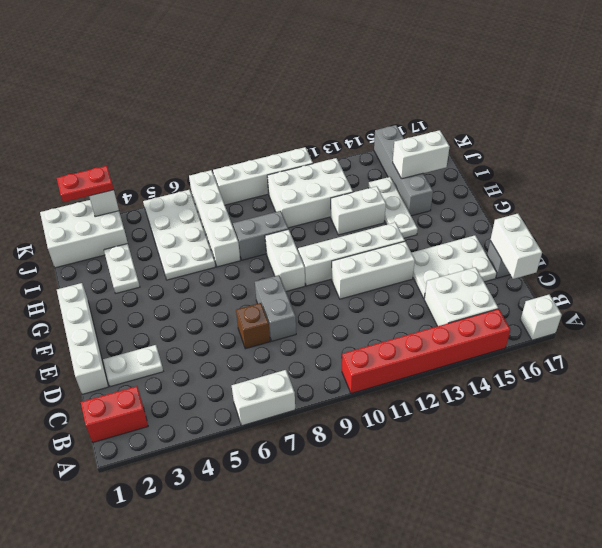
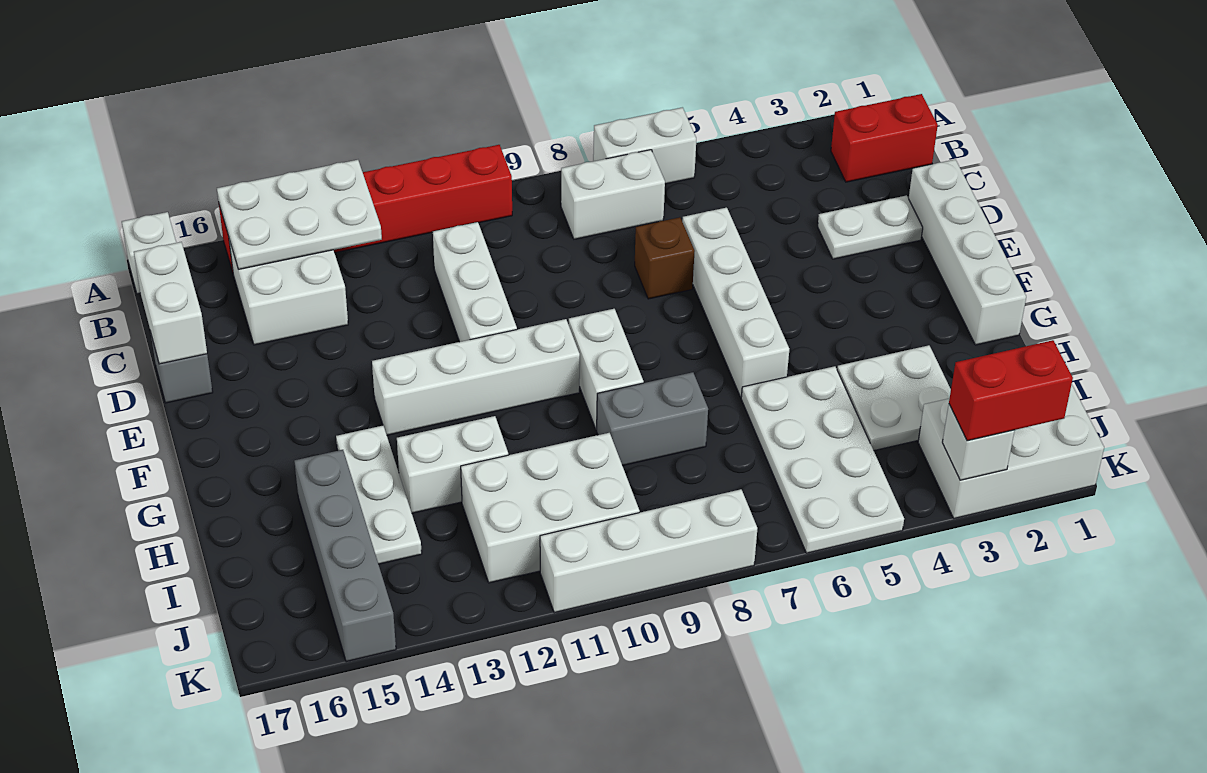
grey 1x2 brick [255,275,296,341] -> none
white 2x3 plate [411,235,497,298] -> white 2x3 plate moved to [217,160,382,270]
white 1x3 brick [332,242,415,299] -> white 1x3 brick turned to [433,222,517,342]
white 1x2 plate [104,244,140,293] -> white 2x2 plate [837,345,951,450]
white 1x4 brick [189,170,240,267] -> white 1x4 brick moved to [682,208,789,397]
white 1x2 brick [393,130,450,179] -> white 1x2 brick moved to [561,150,665,239]
red 1x2 plate [57,166,114,202] -> red 1x2 brick [949,340,1073,441]

